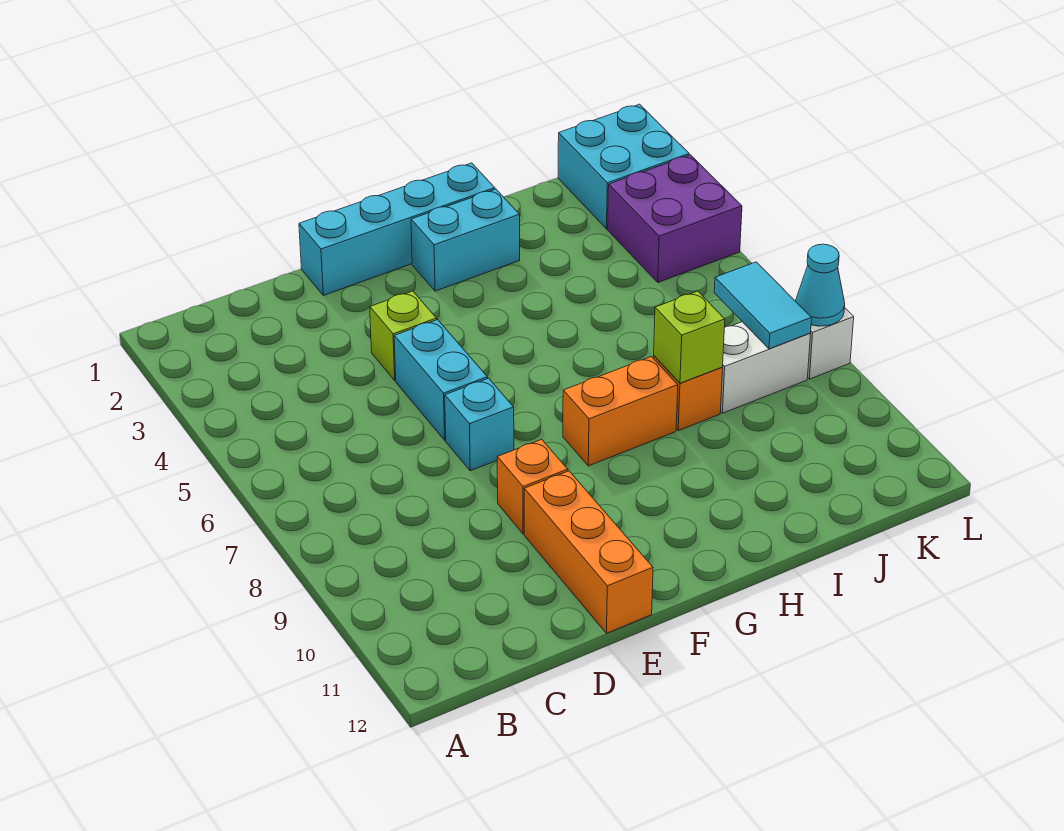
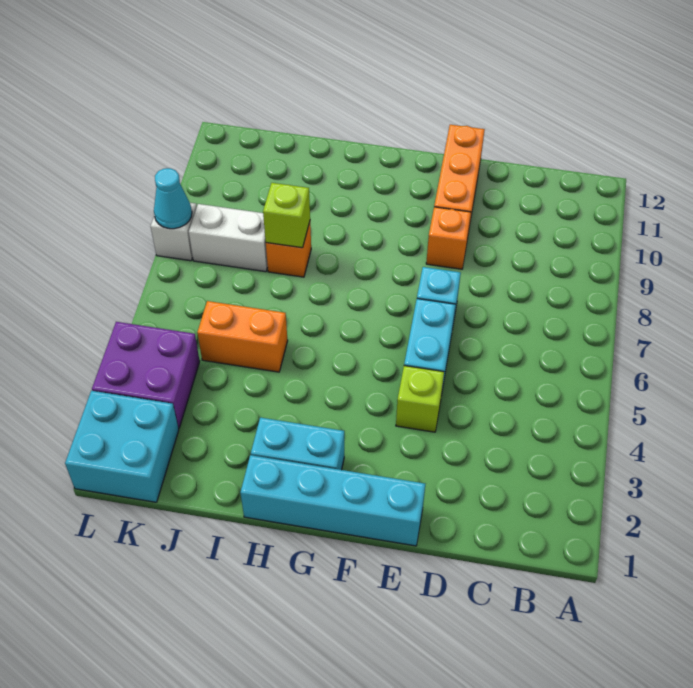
orange 1x2 brick [563,357,678,466] -> orange 1x2 brick moved to [197,301,288,372]
cyan 1x2 tile [714,262,812,349] -> none

